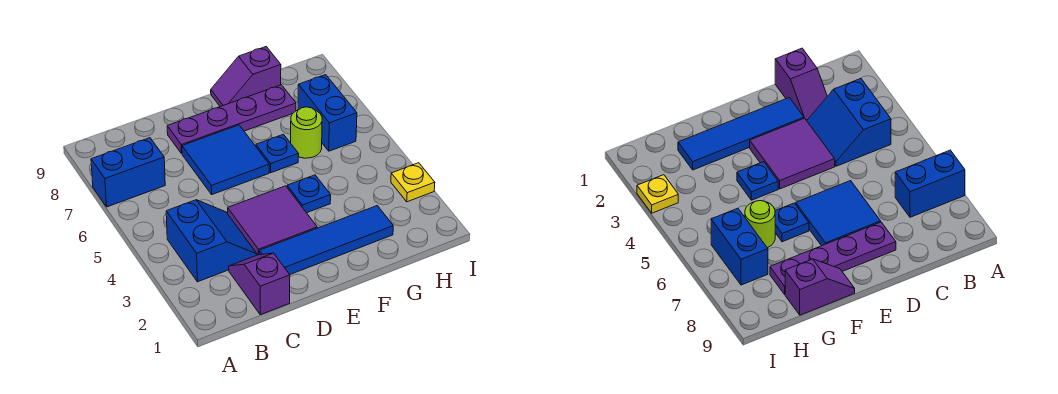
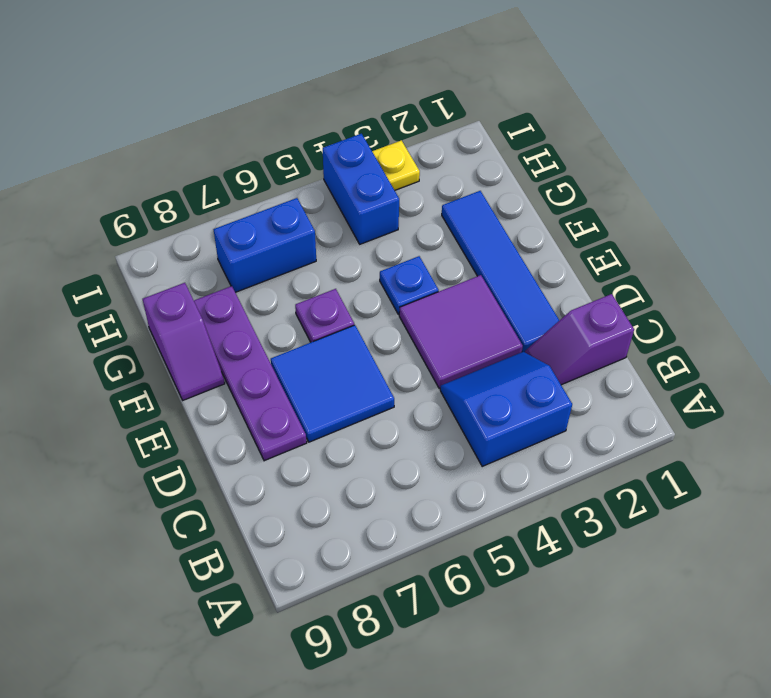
blue 1x2 brick [91,138,165,207] -> blue 1x2 brick moved to [323,134,399,244]
blue 1x1 plate [256,134,299,173] -> purple 1x1 plate [295,289,354,342]
lime 1x1 round brick [291,107,322,158] -> none

